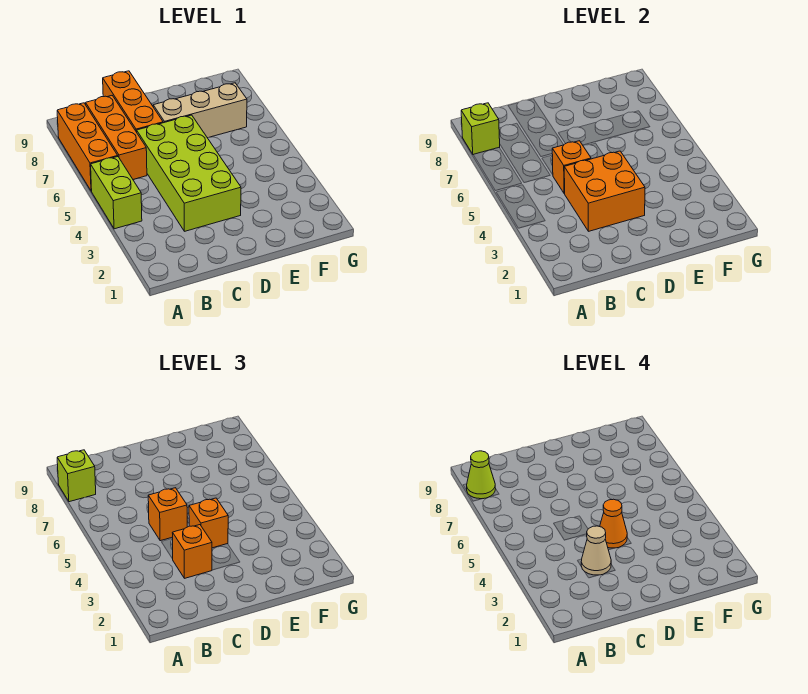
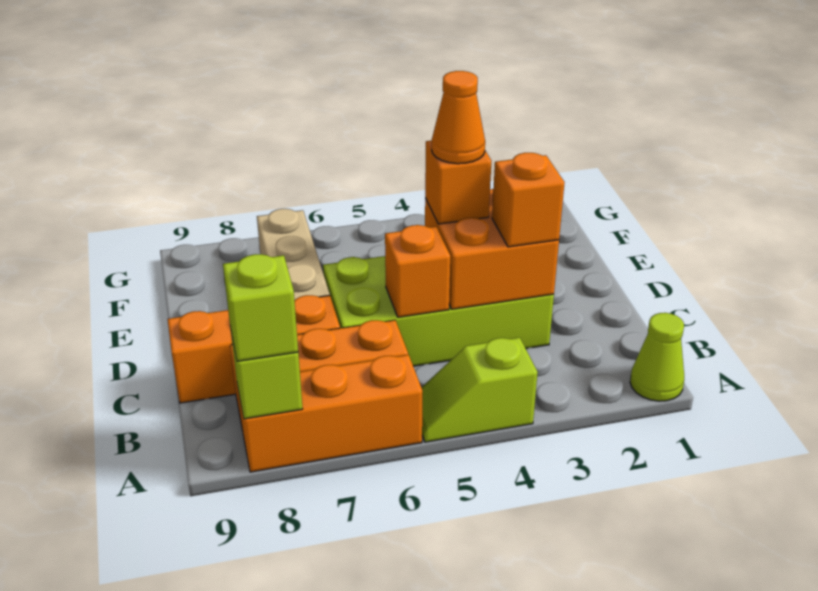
lime 1x2 brick [91,157,142,229] -> lime 1x2 slope [421,338,538,442]
lime 1x1 cone [467,451,496,499] -> lime 1x1 cone moved to [630,313,684,401]
tan 1x1 cone [581,526,611,575] -> none
orange 1x1 brick [148,488,187,541] -> none

